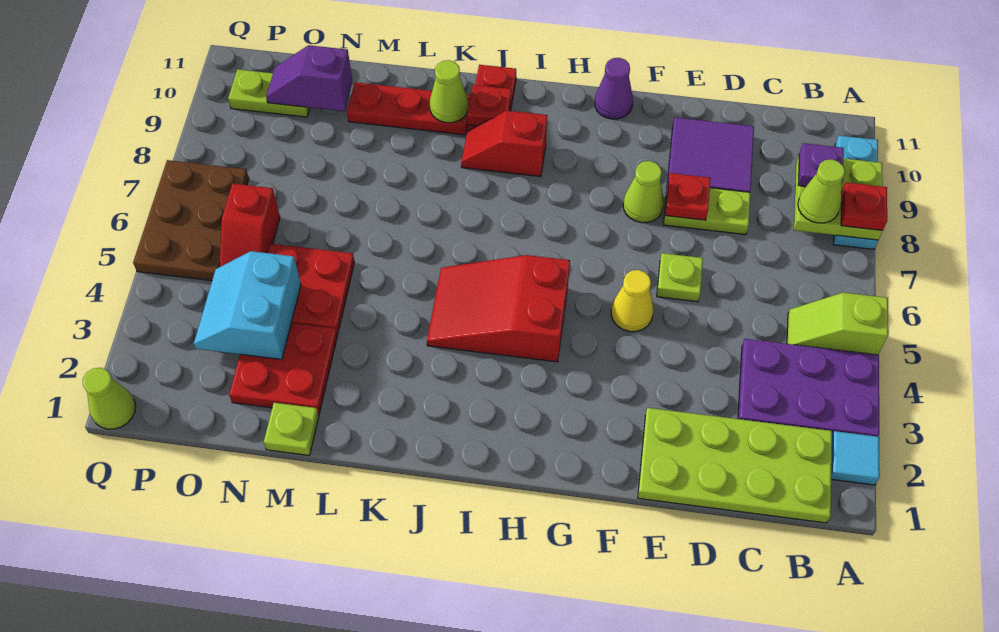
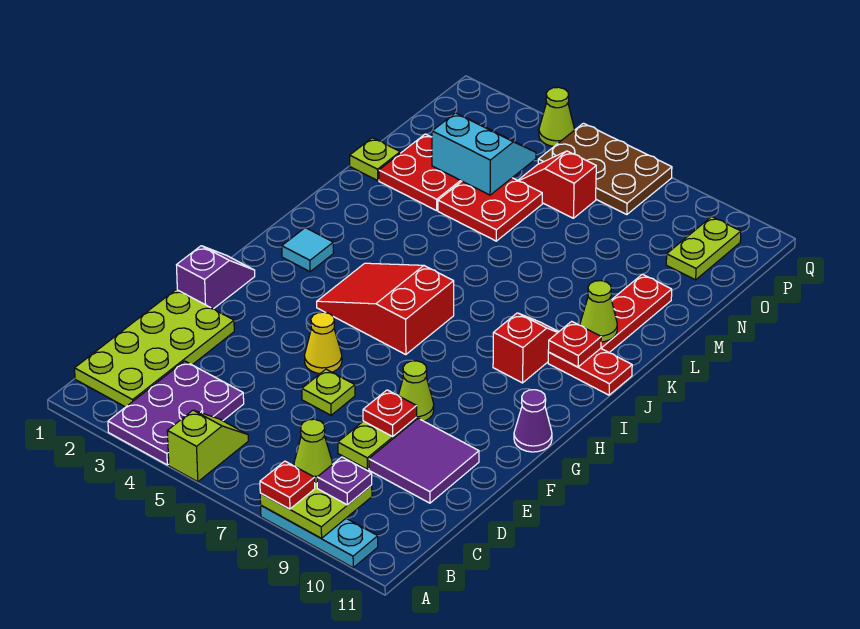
cyan 1x1 tile [831,431,880,485] -> cyan 1x1 tile moved to [282,228,334,272]
red 2x3 slope [427,255,570,362] -> red 2x3 slope turned to [317,263,454,355]
purple 1x2 slope [266,45,352,111] -> purple 1x2 slope moved to [177,246,255,309]
lime 1x1 cone [83,368,136,429] -> lime 1x1 cone moved to [539,87,574,146]

